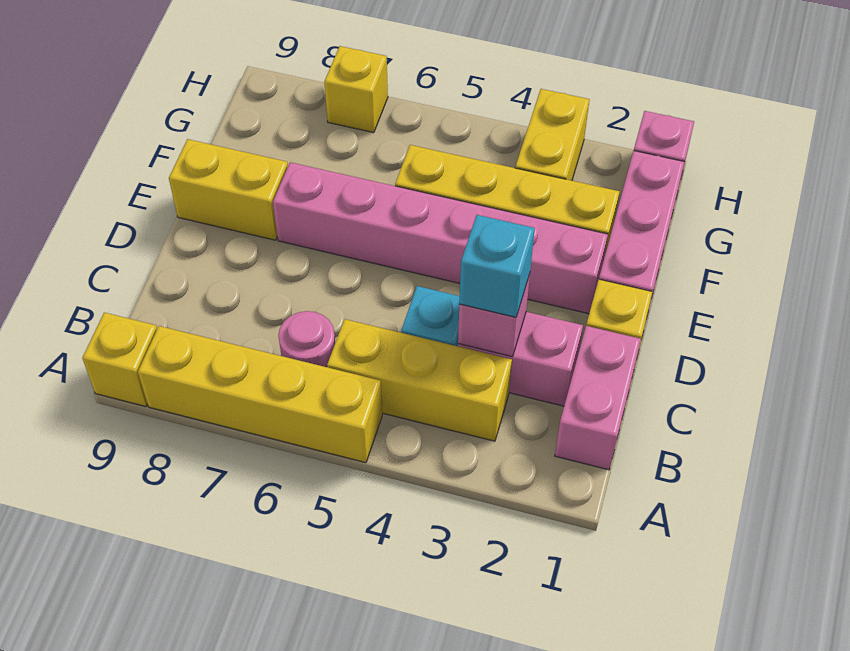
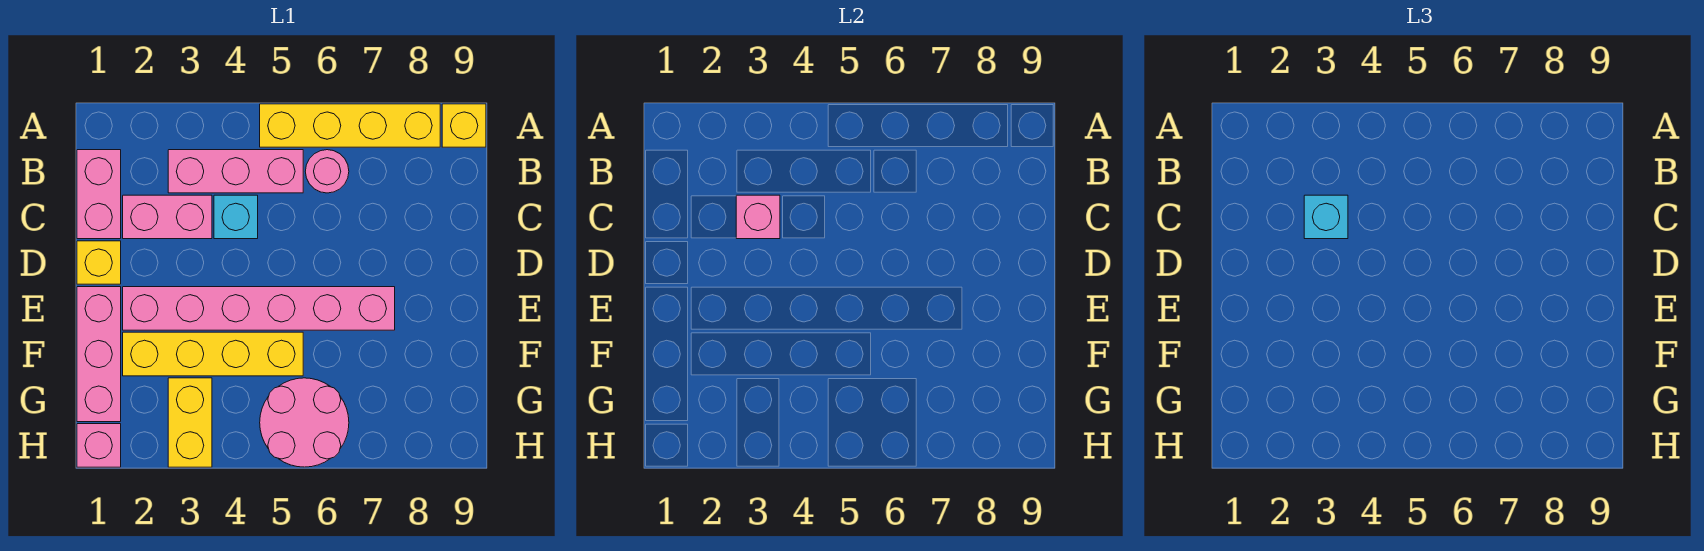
yellow 1x3 brick [327,319,512,441] -> pink 1x3 brick [168,150,303,193]
yellow 1x2 brick [169,139,288,240] -> none
none -> pink 2x2 round brick [260,378,349,467]
yellow 1x1 brick [324,46,388,133] -> none

